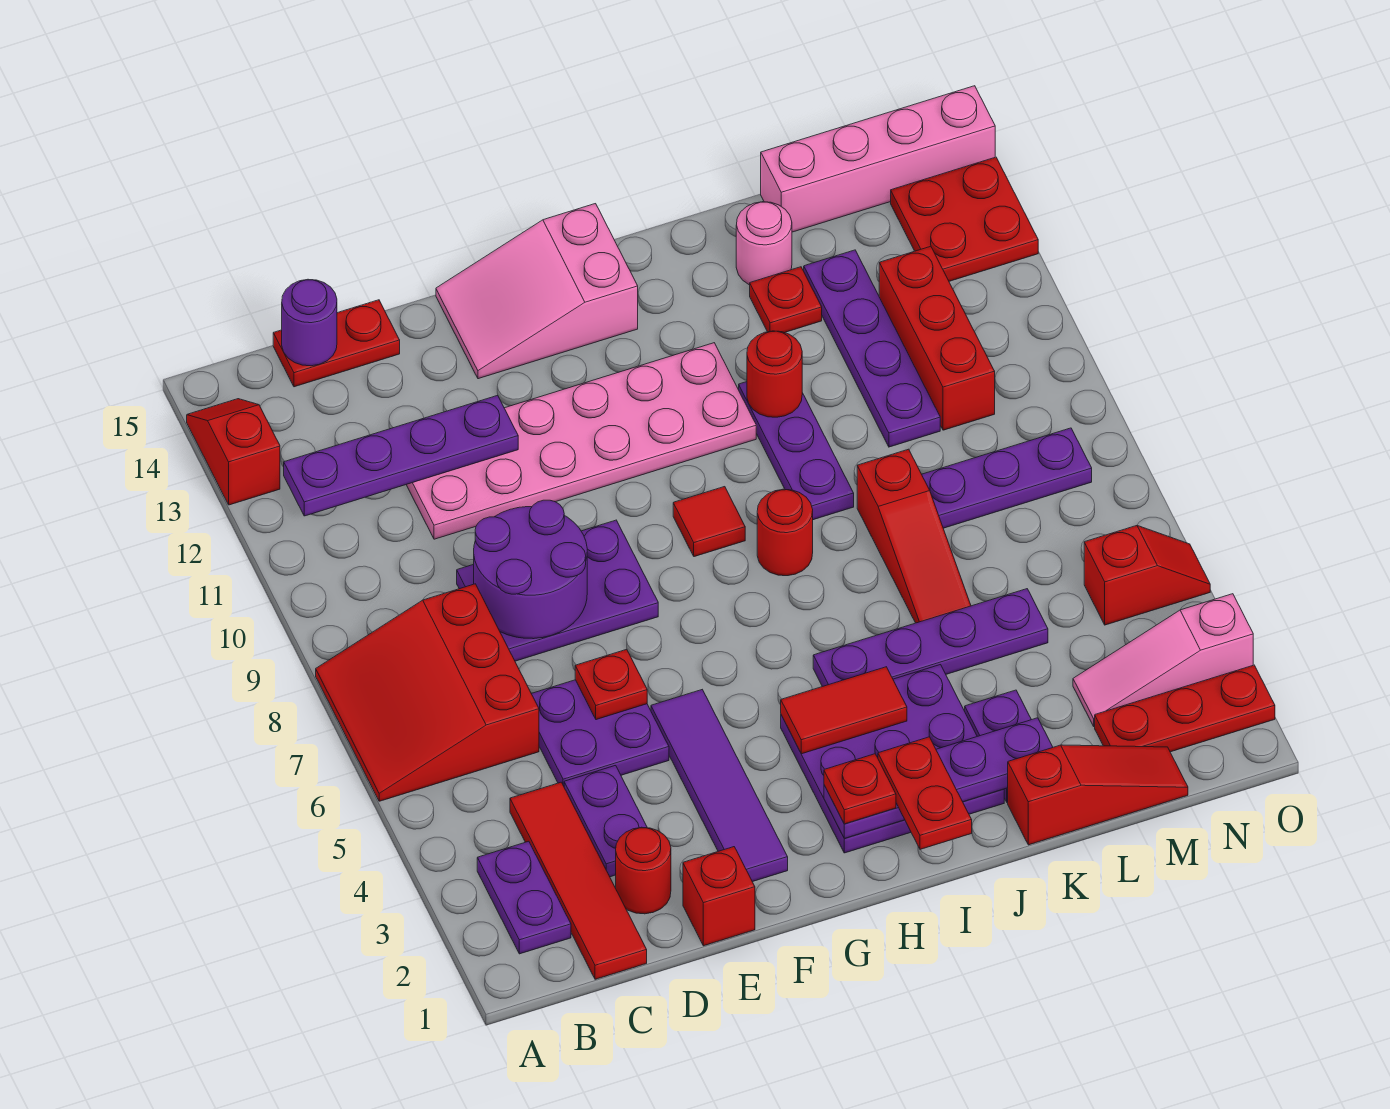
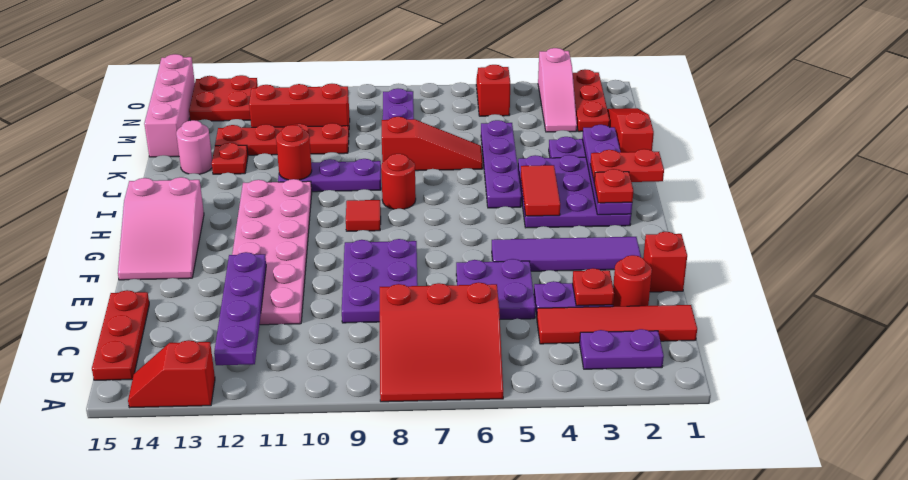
red 1x2 plate [273,300,400,387] -> red 1x3 plate [92,290,149,380]
purple 1x1 round brick [282,279,337,366] -> none
purple 2x2 round brick [474,500,587,639] -> none
red 1x1 plate [575,649,647,720] -> red 1x1 plate moved to [572,268,614,306]
purple 1x4 plate [804,250,940,447] -> red 1x4 plate [215,123,349,155]

